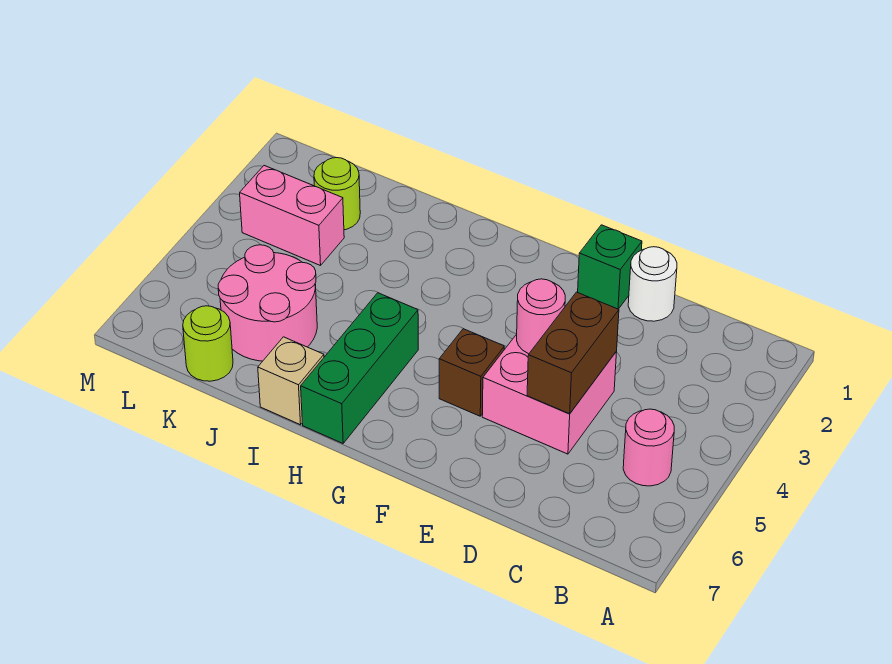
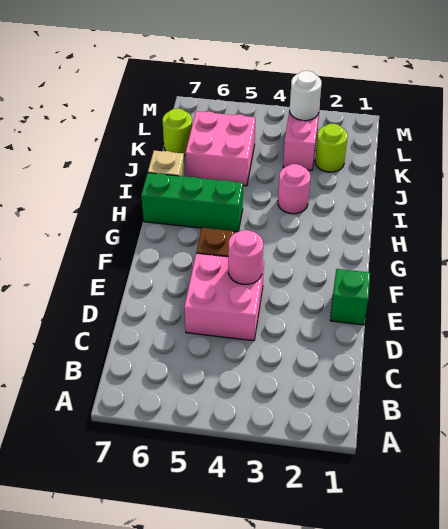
pink 1x1 round brick [623,409,674,486] -> pink 1x1 round brick moved to [278,164,310,214]
white 1x1 round brick [628,247,677,321] -> white 1x1 round brick moved to [290,71,322,121]
brown 1x2 brick [527,292,619,414] -> none
pink 2x2 round brick [218,245,317,361] -> pink 2x2 brick [186,111,255,186]

